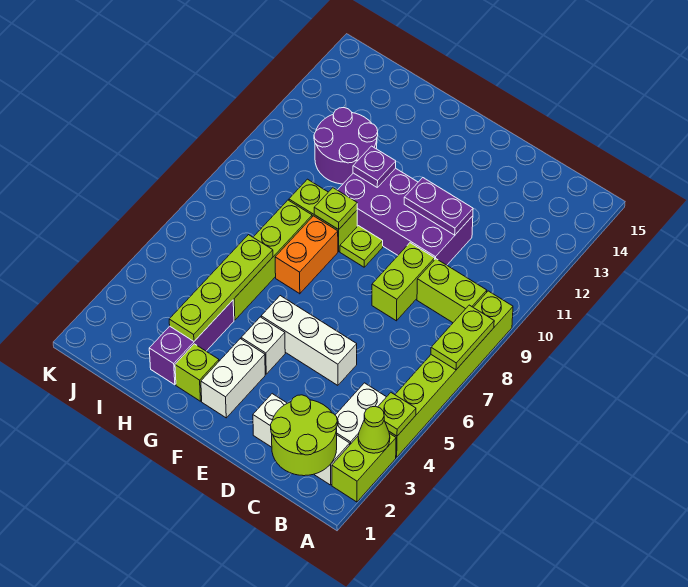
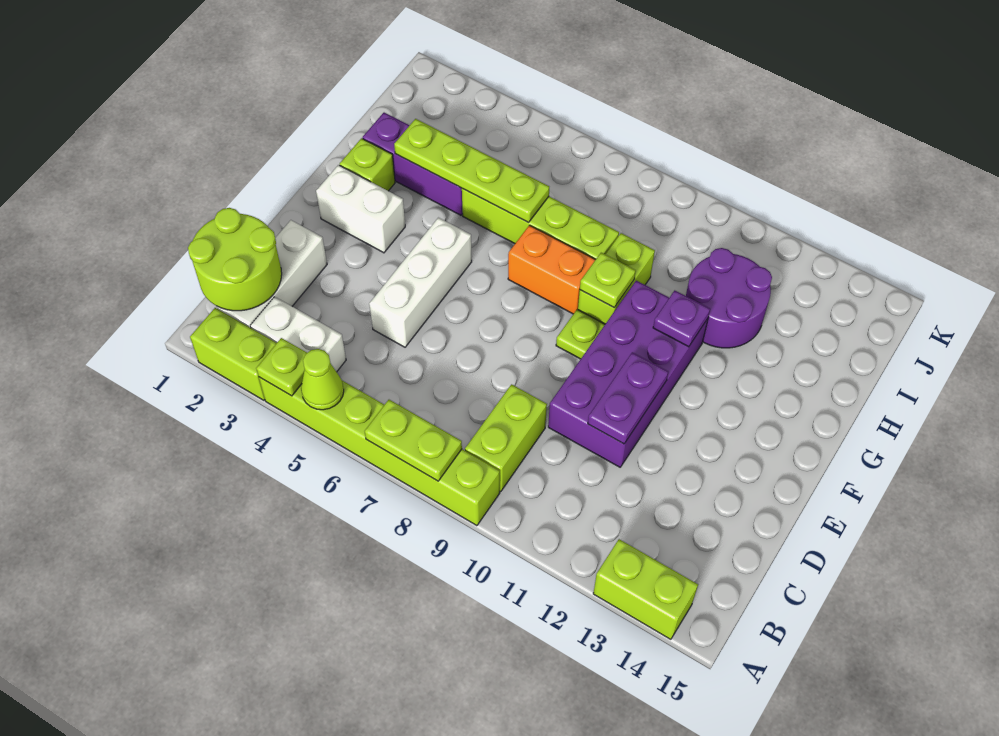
lime 1x1 cone [358,406,390,453] -> lime 1x1 cone moved to [301,349,344,410]
lime 1x2 brick [372,243,435,321] -> lime 1x2 brick moved to [593,539,698,639]
white 1x1 brick [241,317,285,374] -> none

